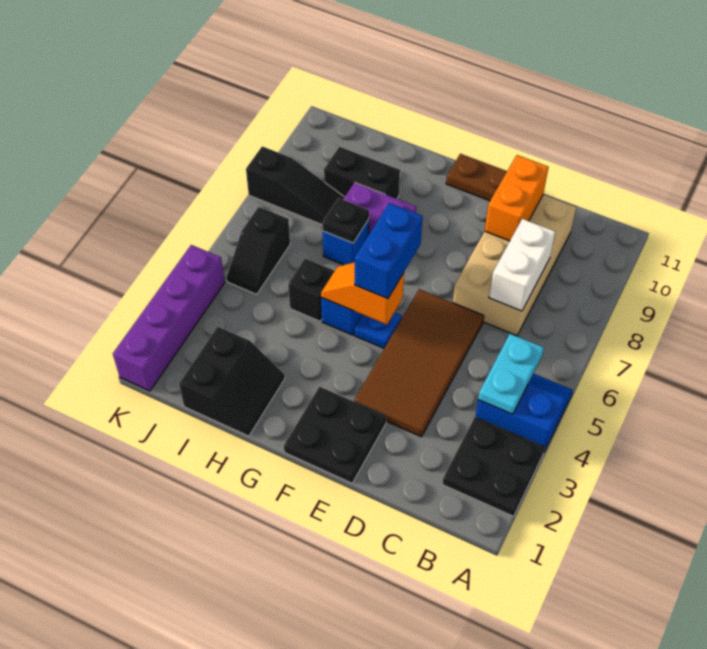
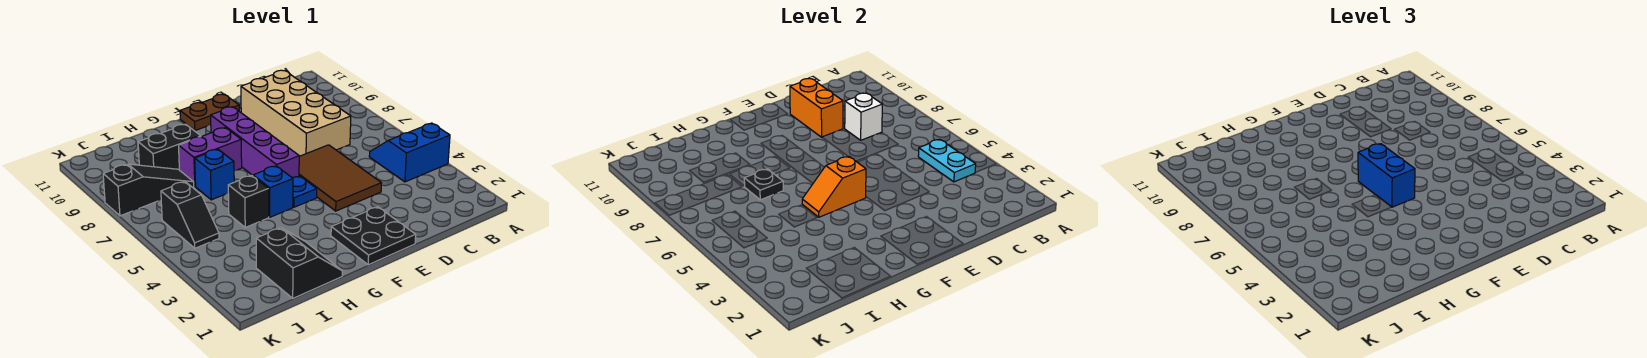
black 2x2 plate [443,417,545,516] -> none
white 1x2 brick [489,219,555,311] -> white 1x1 brick [845,93,882,140]
brown 2x4 tile [354,289,484,437] -> brown 2x3 tile [299,145,381,211]
purple 1x4 brick [113,245,225,391] -> purple 1x4 brick moved to [211,107,299,177]

